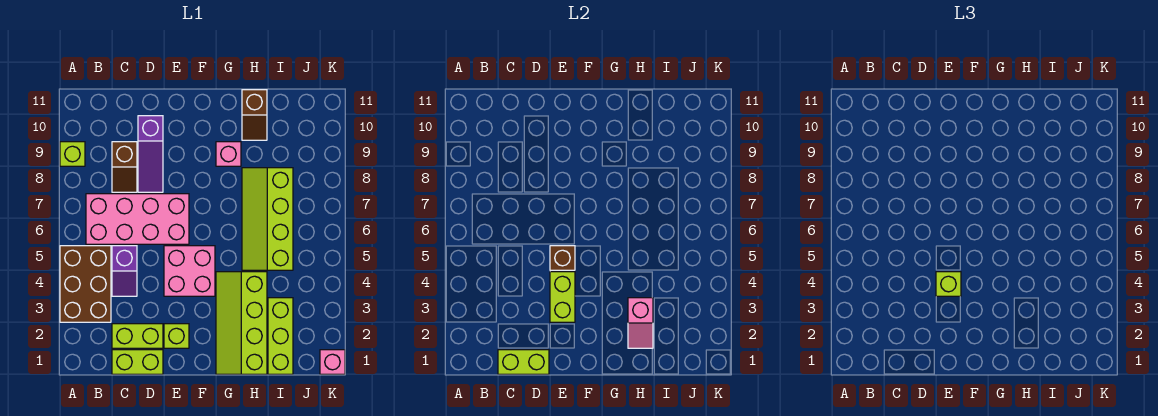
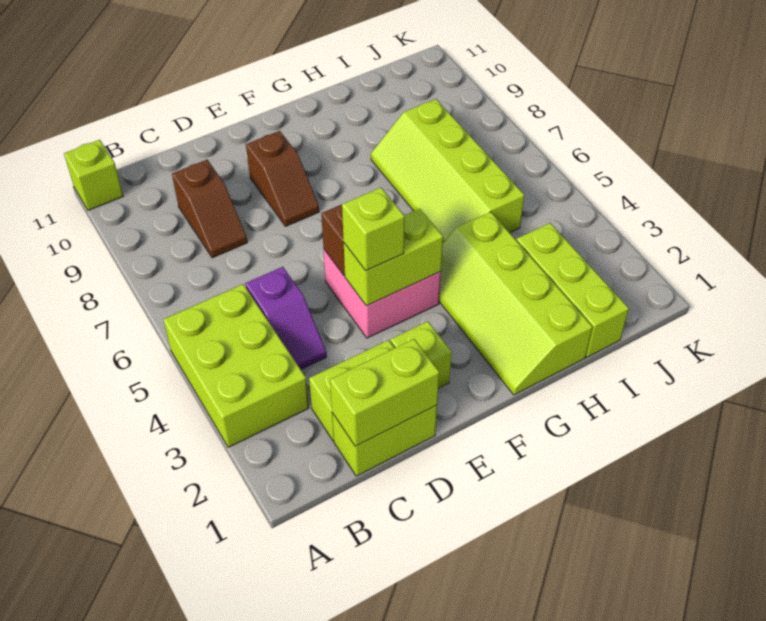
brown 2x3 brick [60,246,111,322] -> lime 2x3 brick [163,284,309,447]
lime 1x1 brick [60,142,85,166] -> lime 1x1 brick moved to [64,140,123,210]
pink 2x4 brick [86,194,189,244] -> none
purple 1x3 slope [138,116,163,192] -> none
lime 1x2 brick [550,272,575,322] -> lime 1x2 brick turned to [344,209,443,306]
pink 1x1 brick [216,142,241,166] -> none
pink 1x2 slope [628,298,653,348] -> none
brown 1x2 slope [242,90,267,140] -> brown 1x2 slope moved to [246,131,319,226]
pink 1x1 brick [320,350,345,374] -> none

